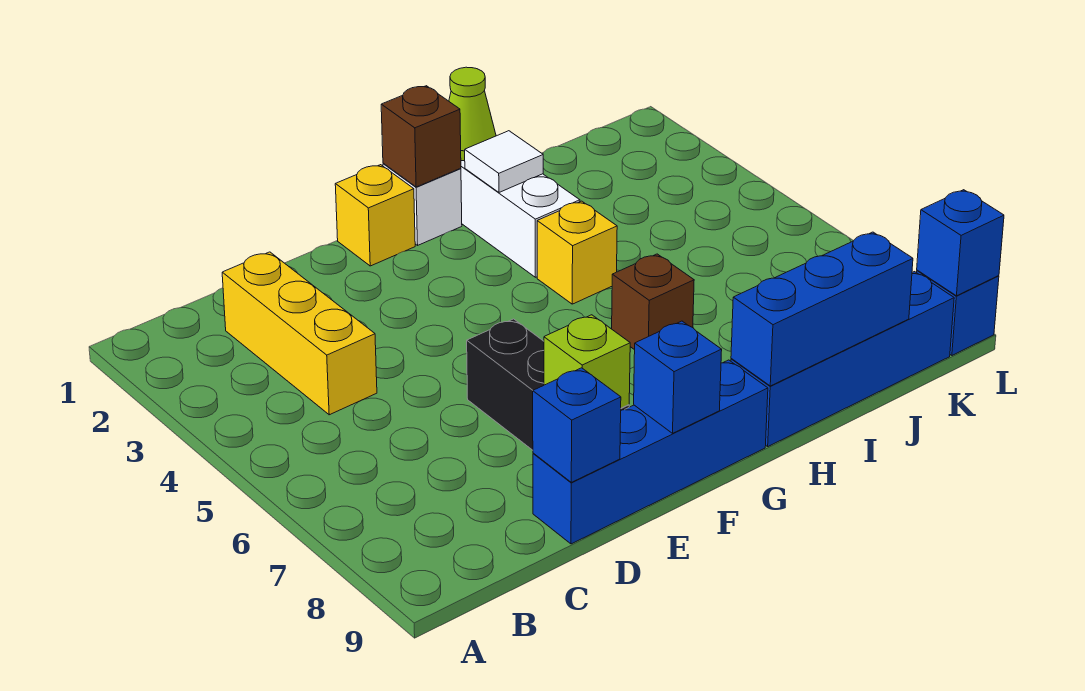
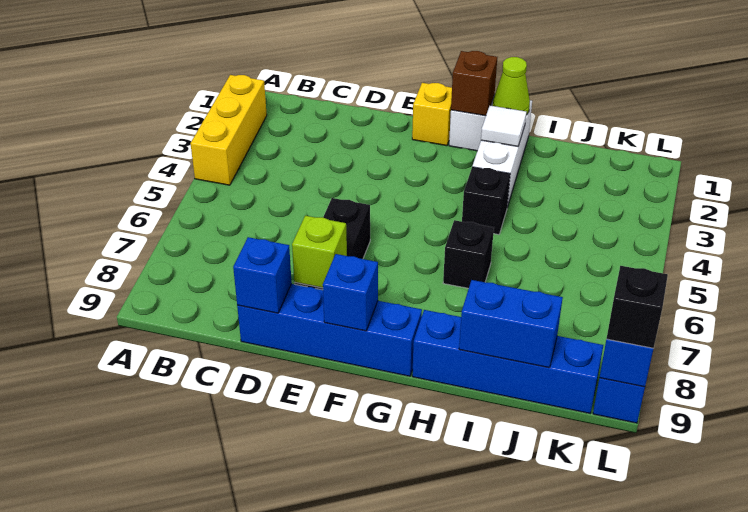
yellow 1x3 brick [222,252,377,415] -> yellow 1x3 brick moved to [190,75,267,185]
yellow 1x1 brick [537,201,617,304] -> black 1x1 brick [462,167,510,235]
brown 1x1 brick [612,254,694,350] -> black 1x1 brick [443,220,494,288]
blue 1x3 brick [731,232,913,386] -> blue 1x2 brick [459,280,563,368]
none -> black 1x1 brick [607,266,668,348]

